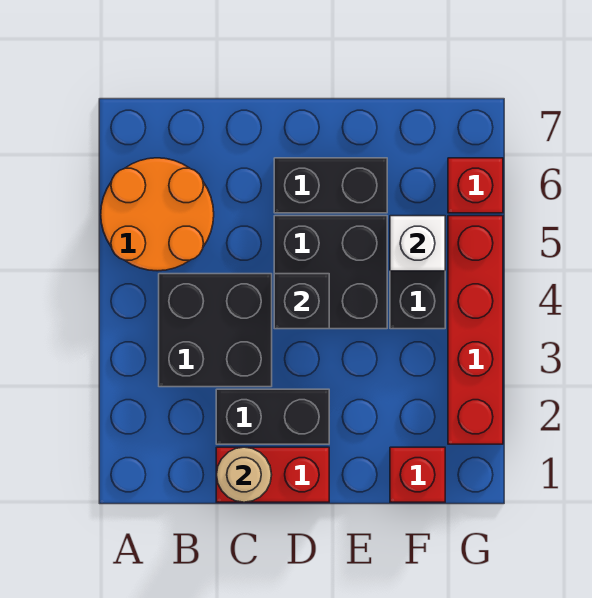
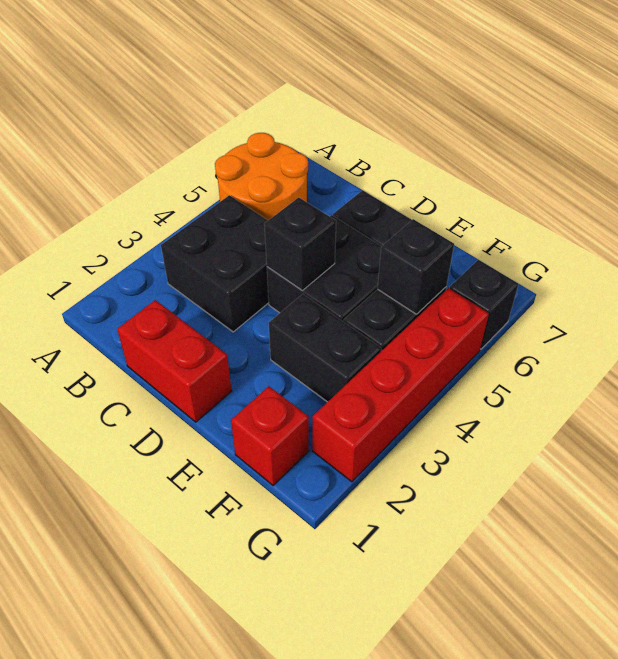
tan 1x1 round brick [217,447,272,502] -> none
black 1x2 brick [216,389,329,444] -> black 1x2 brick moved to [269,294,381,402]
white 1x1 brick [390,216,445,271] -> black 1x1 brick [377,219,454,314]
red 1x1 brick [448,158,503,213] -> black 1x1 brick [450,260,518,349]

